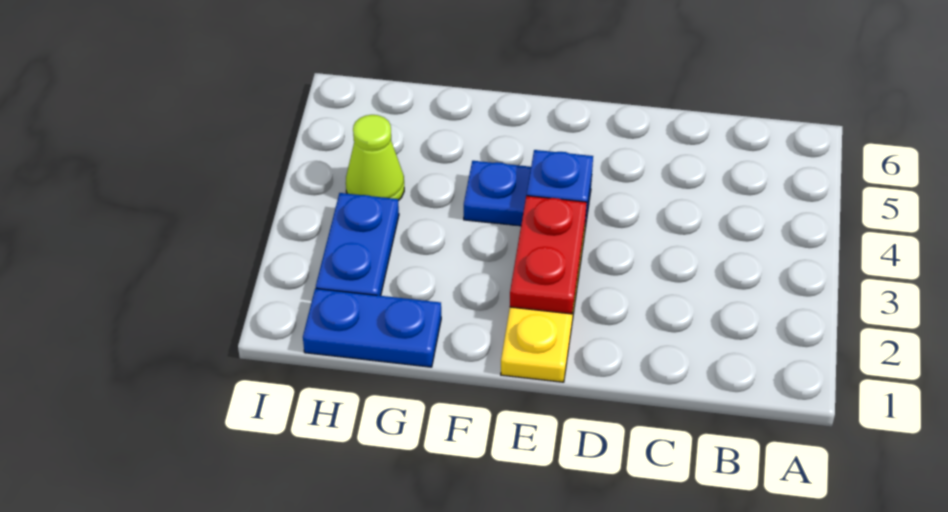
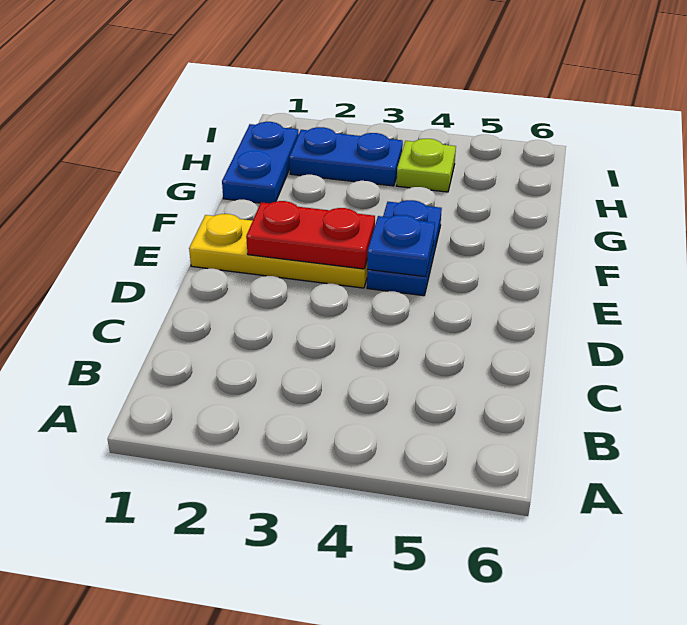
lime 1x1 cone [346,115,404,201] -> lime 1x1 plate [396,139,456,192]

